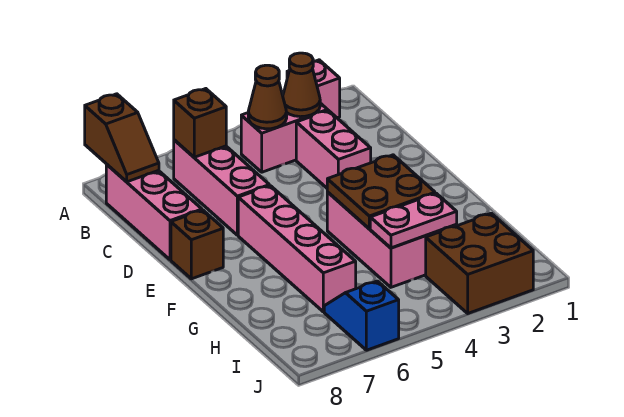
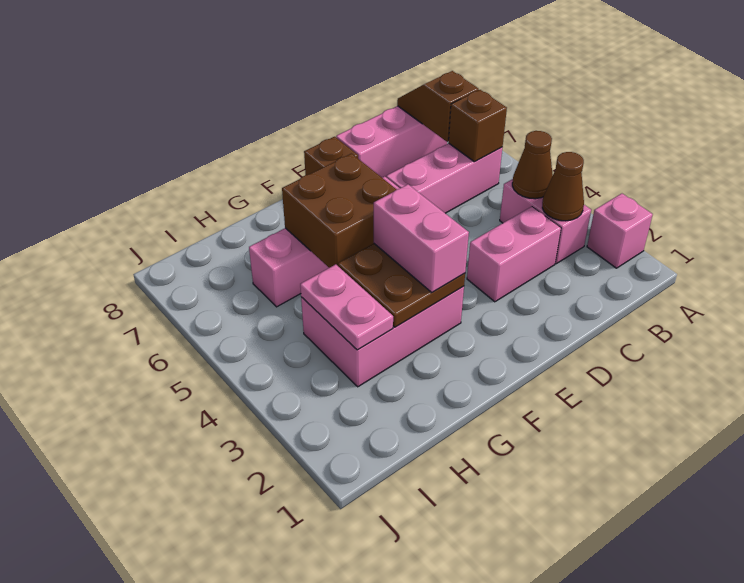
brown 1x2 slope [85,94,159,182] -> brown 1x2 slope turned to [397,71,479,142]
none -> pink 1x2 brick [374,184,469,292]
brown 2x2 brick [426,213,533,313] -> brown 2x2 brick moved to [282,154,397,268]
blue 1x2 slope [324,281,399,350] -> none

